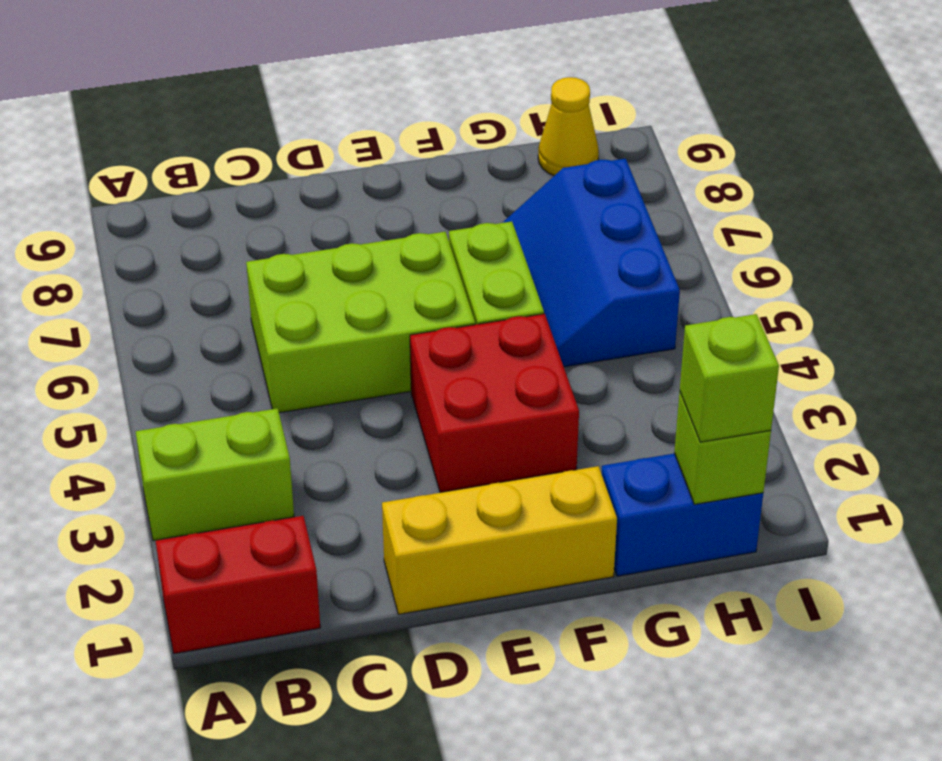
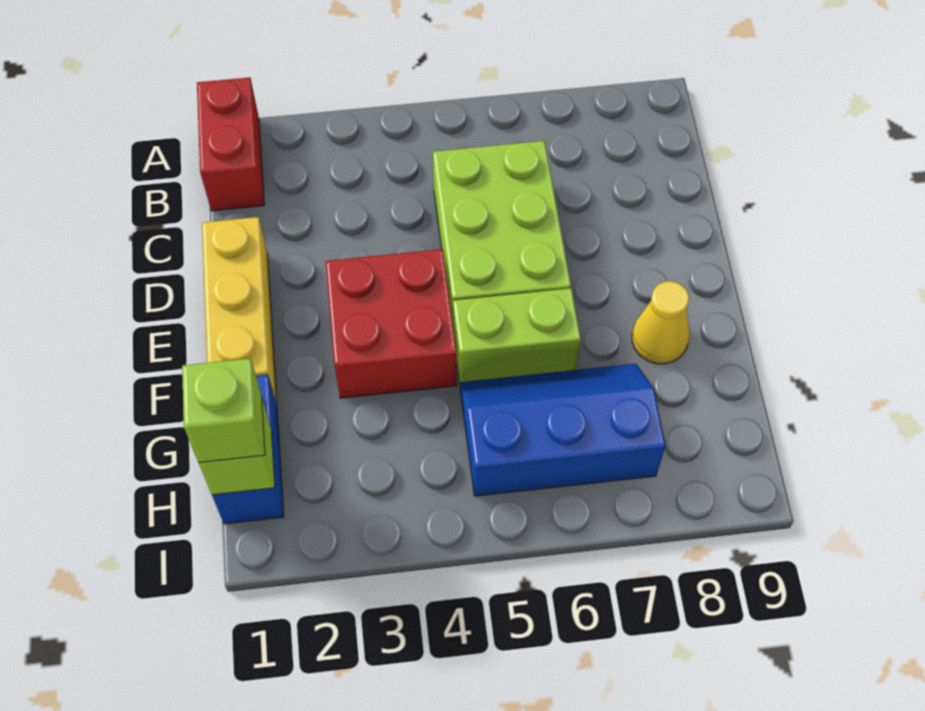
lime 1x2 brick [136,408,294,541] -> none
yellow 1x1 cone [538,77,599,176] -> yellow 1x1 cone moved to [632,281,689,364]

